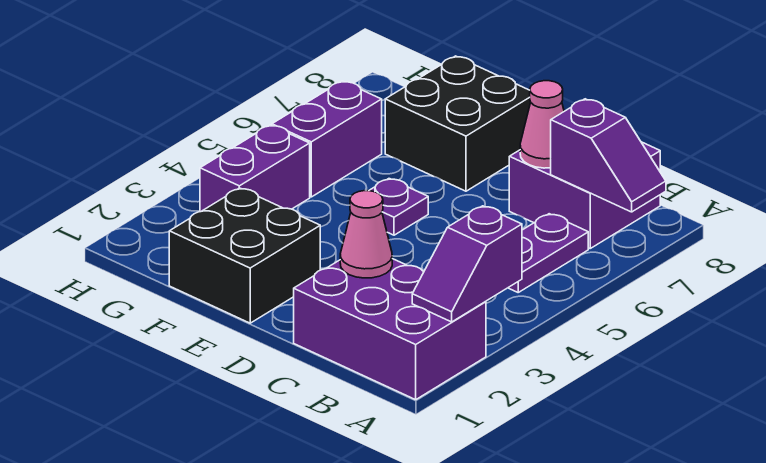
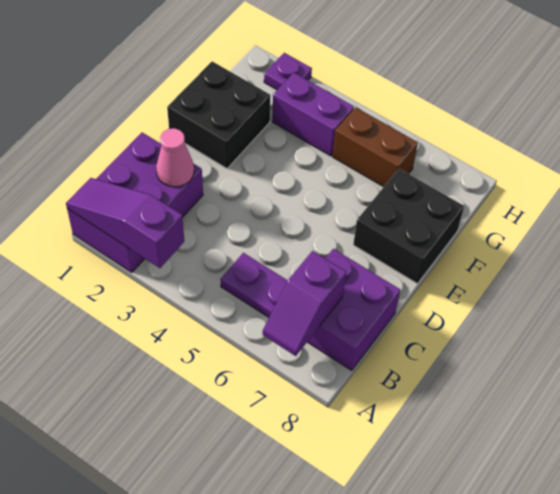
purple 1x2 slope [412,206,522,322] -> purple 1x3 slope [66,178,184,268]
pink 1x1 cone [520,81,564,168] -> none
purple 1x1 plate [369,179,428,235] -> purple 1x1 plate moved to [264,53,312,90]
purple 1x2 brick [272,81,382,197] -> brown 1x2 brick [333,107,418,187]

